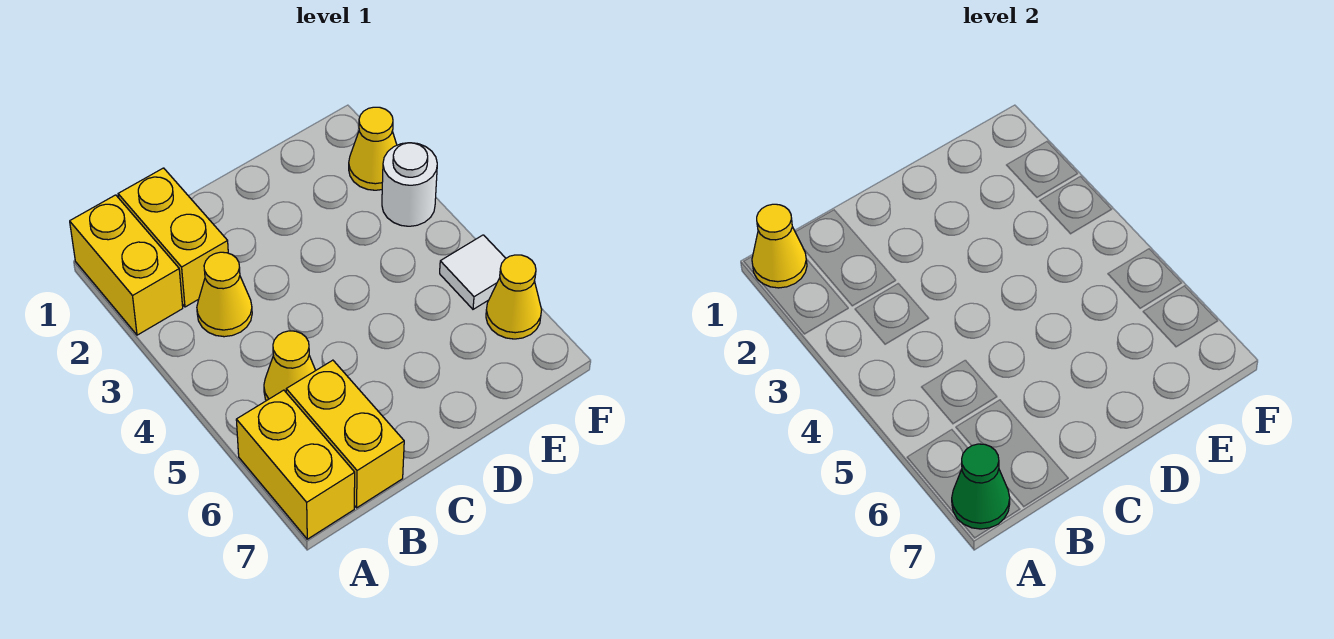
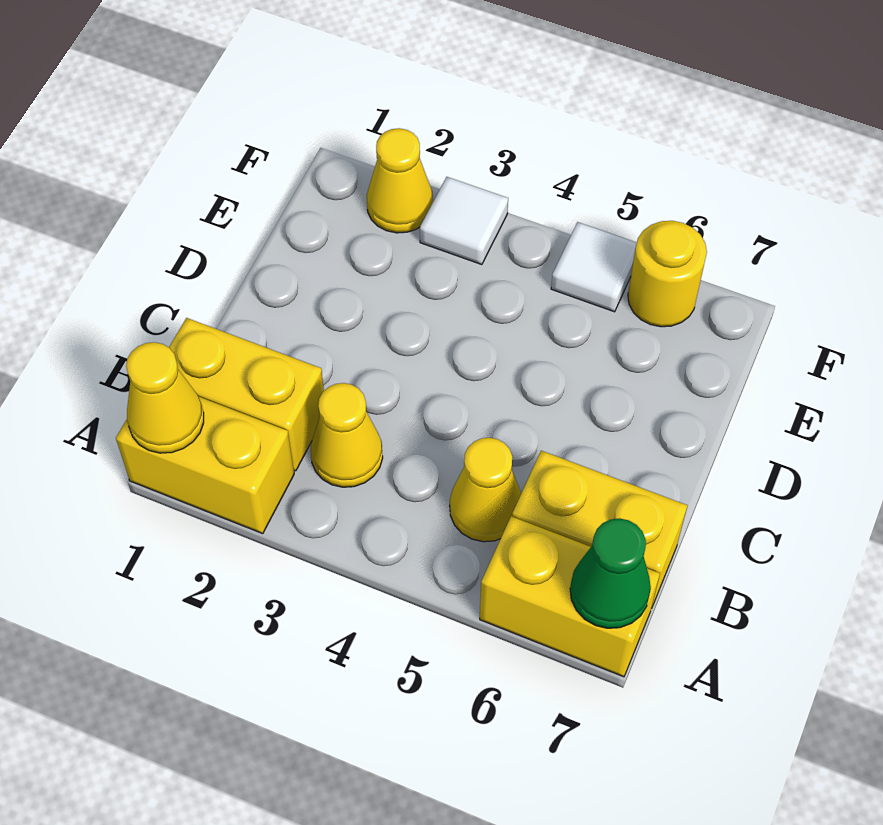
white 1x1 round brick [382,143,437,226] -> white 1x1 tile [420,177,508,265]
yellow 1x1 cone [486,255,542,339] -> yellow 1x1 round brick [628,221,707,327]

